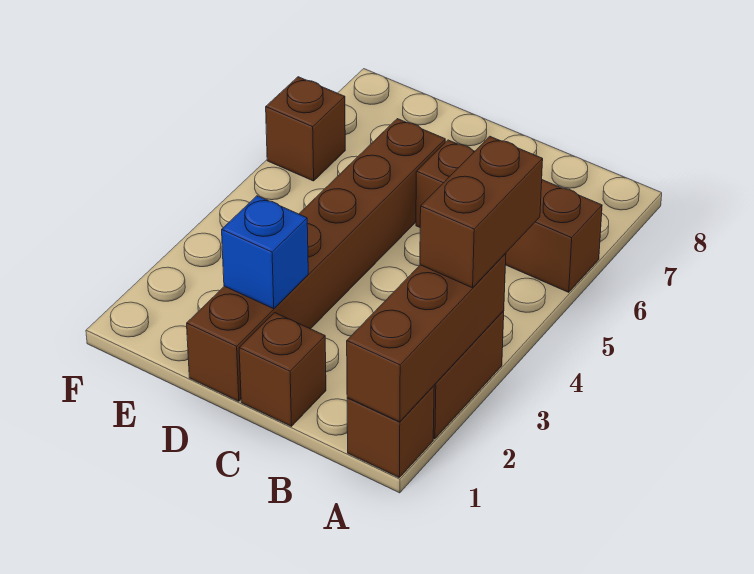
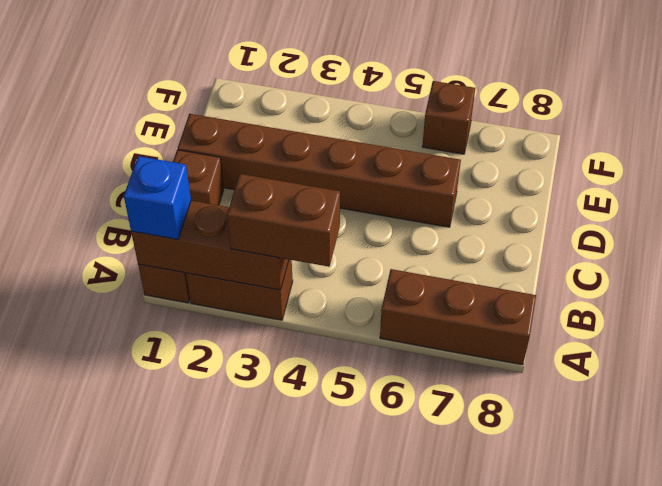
brown 1x3 brick [416,140,602,292] -> brown 1x3 brick turned to [380,269,536,365]
blue 1x1 brick [222,196,308,309] -> blue 1x1 brick moved to [124,156,191,239]

